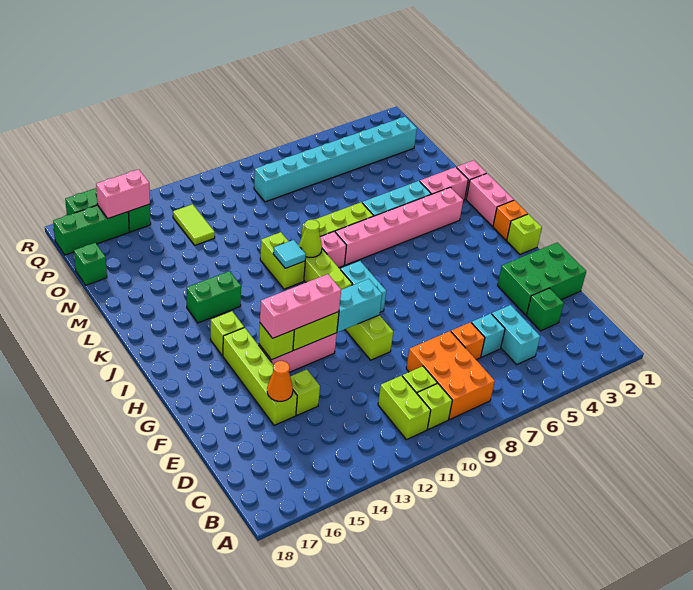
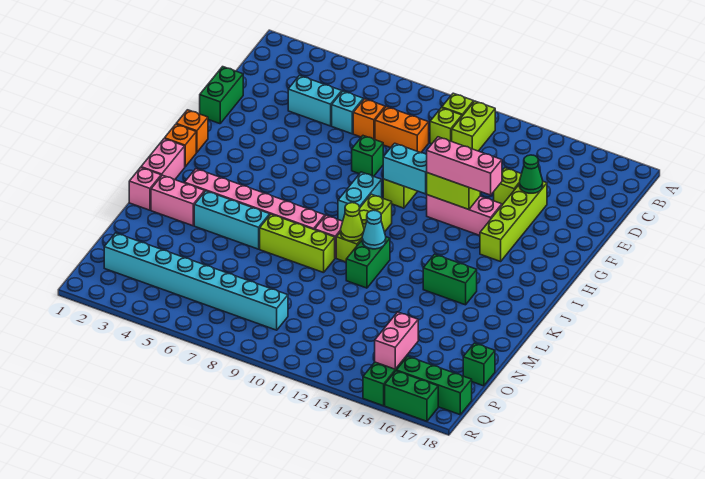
orange 2x3 brick [406,331,495,419] -> orange 1x2 brick [375,107,429,153]
cyan 1x2 brick [492,305,540,365] -> cyan 1x2 brick turned to [288,76,342,126]
green 1x1 brick [526,288,564,331] -> green 1x1 brick moved to [352,136,383,176]
green 2x3 brick [497,243,586,315] -> green 1x2 brick [200,67,243,124]
orange 1x1 cone [267,361,293,401] -> green 1x1 cone [519,155,543,193]
lime 1x1 brick [259,323,294,360] -> none
lime 1x1 brick [507,214,542,254] -> orange 1x1 brick [176,110,208,153]
lime 1x1 brick [211,311,244,356] -> none
lime 1x2 brick [260,232,305,289] -> green 1x2 brick [346,237,390,288]
cyan 1x1 tile [273,240,306,268] -> cyan 1x1 cone [362,210,386,249]
lime 1x2 tile [173,204,215,245] -> none
pink 1x2 brick [96,169,150,218] -> pink 1x2 brick turned to [375,312,418,369]

